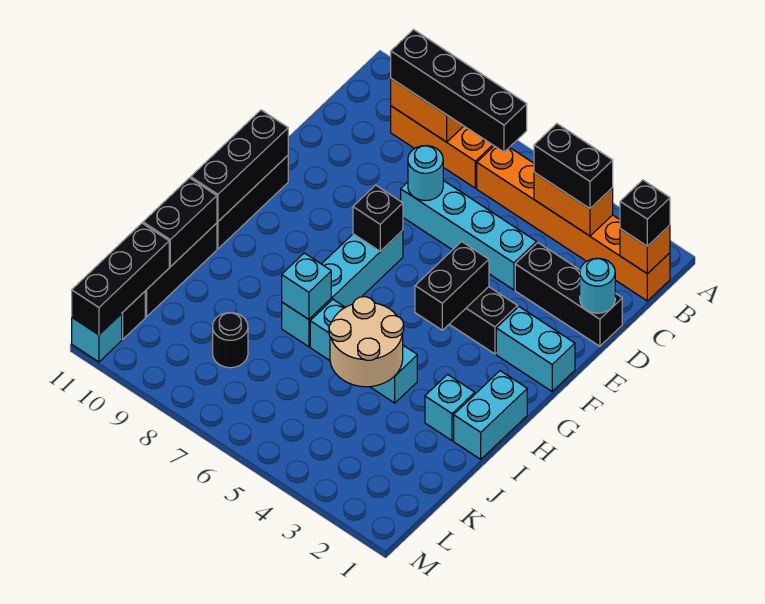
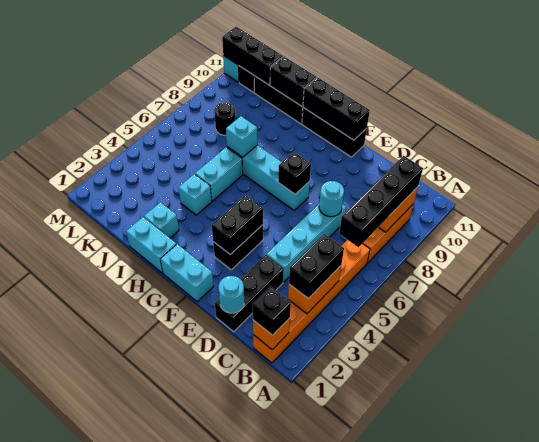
cyan 1x2 brick [496,307,575,391] -> cyan 1x2 brick turned to [160,244,214,302]
black 1x2 brick [415,242,489,330] -> black 1x2 brick turned to [212,195,263,254]
tan 2x2 round brick [329,297,404,387] -> none

